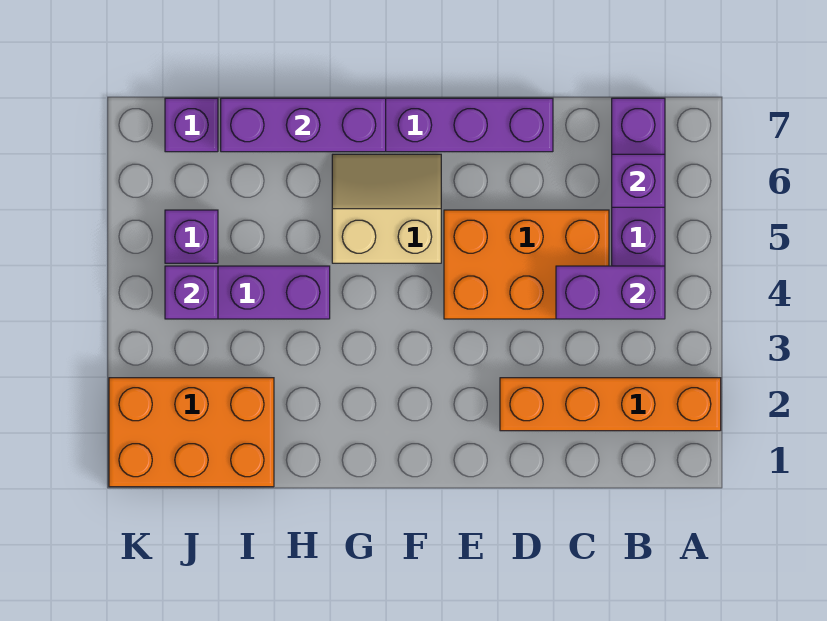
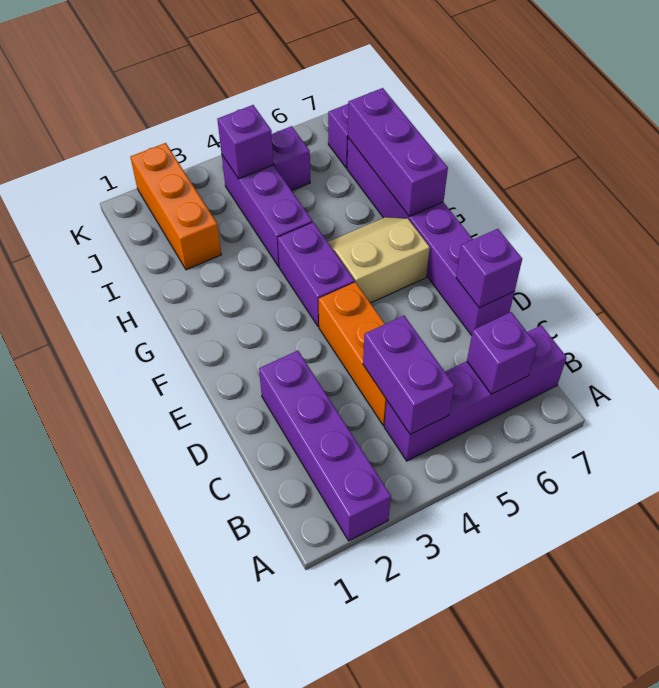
orange 1x4 brick [500,378,721,431] -> purple 1x4 brick [259,351,391,541]
orange 2x3 brick [444,210,609,319] -> orange 1x3 brick [319,282,387,425]
none -> purple 1x1 brick [456,229,522,308]
none -> purple 1x2 brick [278,222,355,327]
tan 2x2 slope [332,154,441,263] -> tan 2x2 slope turned to [328,217,430,303]
orange 2x3 brick [109,378,274,487] -> orange 1x3 brick [130,143,221,270]

